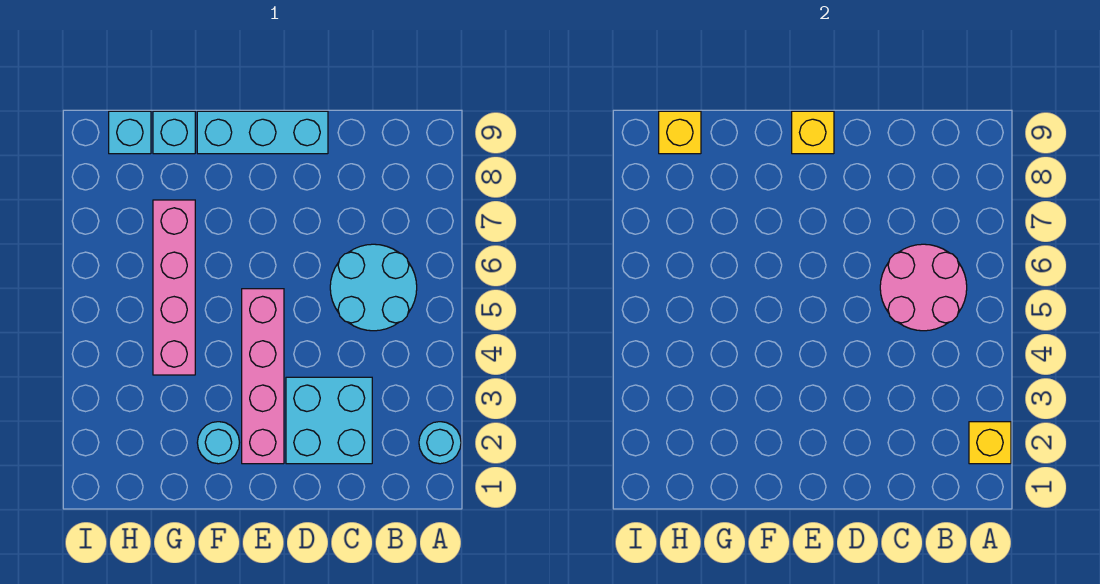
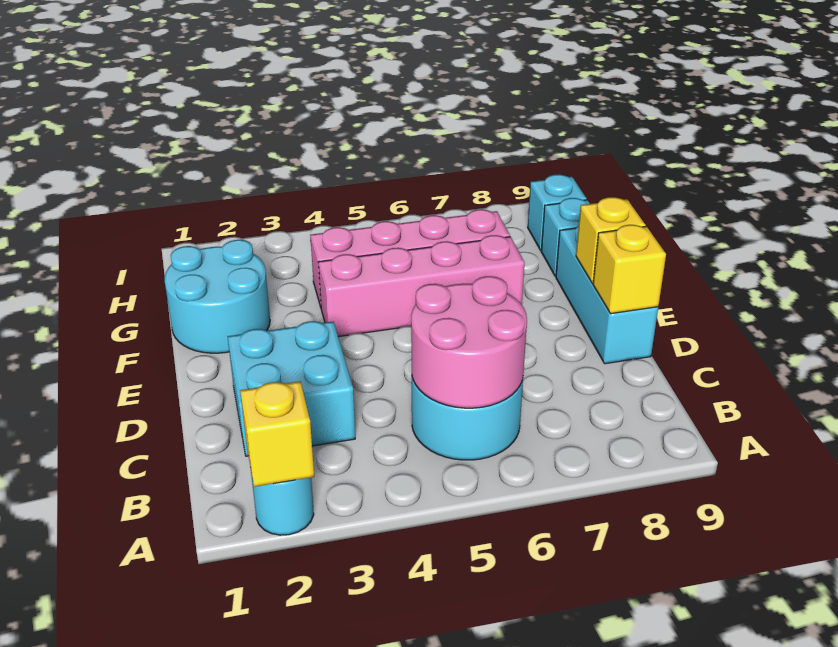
pink 1x4 brick [242,289,284,464] -> pink 1x4 brick moved to [318,235,524,337]
cyan 1x1 round brick [197,422,240,464] -> cyan 2x2 round brick [165,240,270,353]
yellow 1x1 brick [659,111,701,154] -> yellow 1x1 brick moved to [593,225,666,314]

